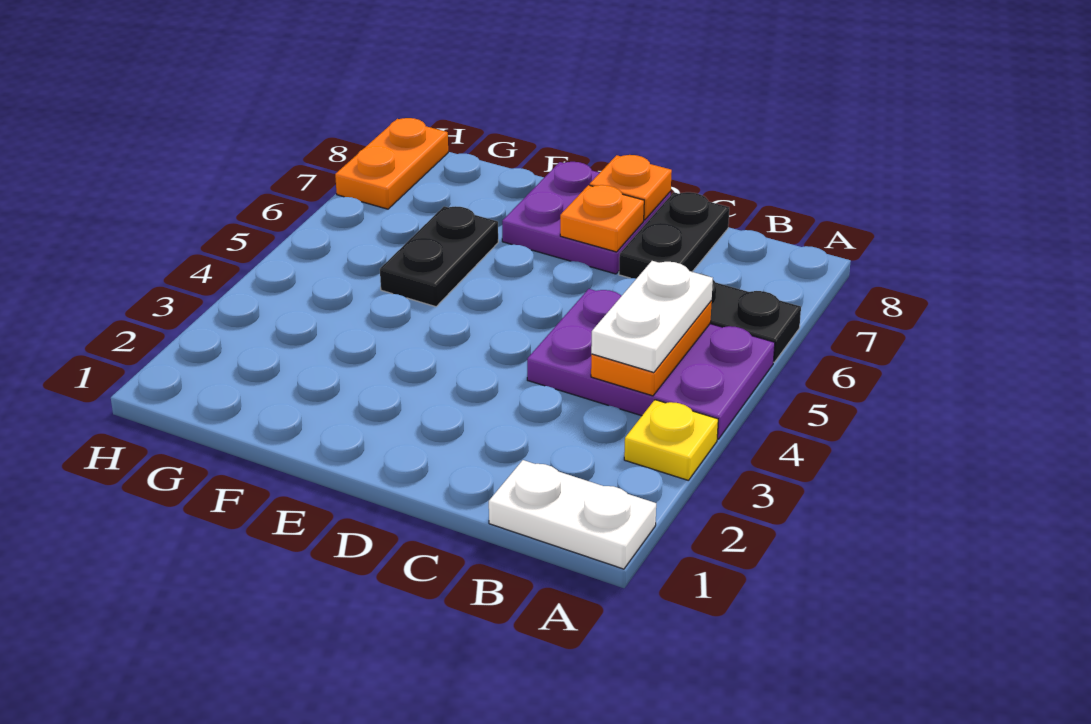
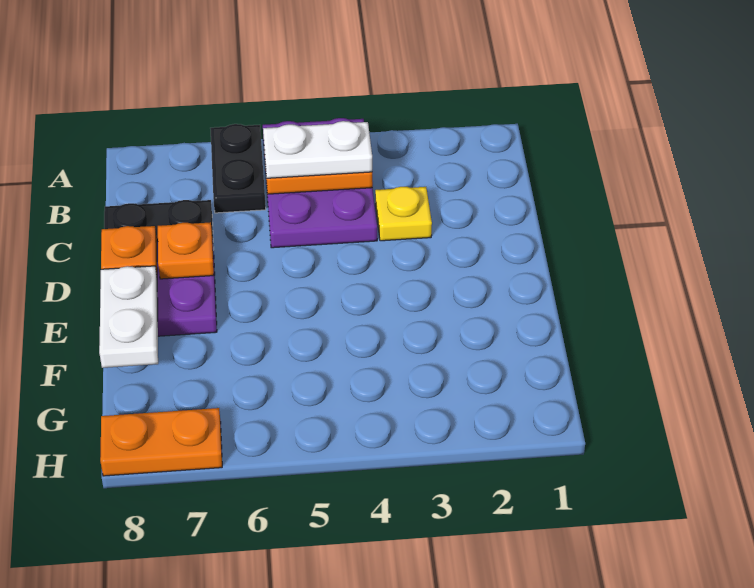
white 1x2 plate [489,460,656,569] -> white 1x2 plate moved to [99,266,158,368]
yellow 1x1 plate [624,400,718,481] -> yellow 1x1 plate moved to [375,187,432,241]
black 1x2 plate [380,206,498,307] -> none

